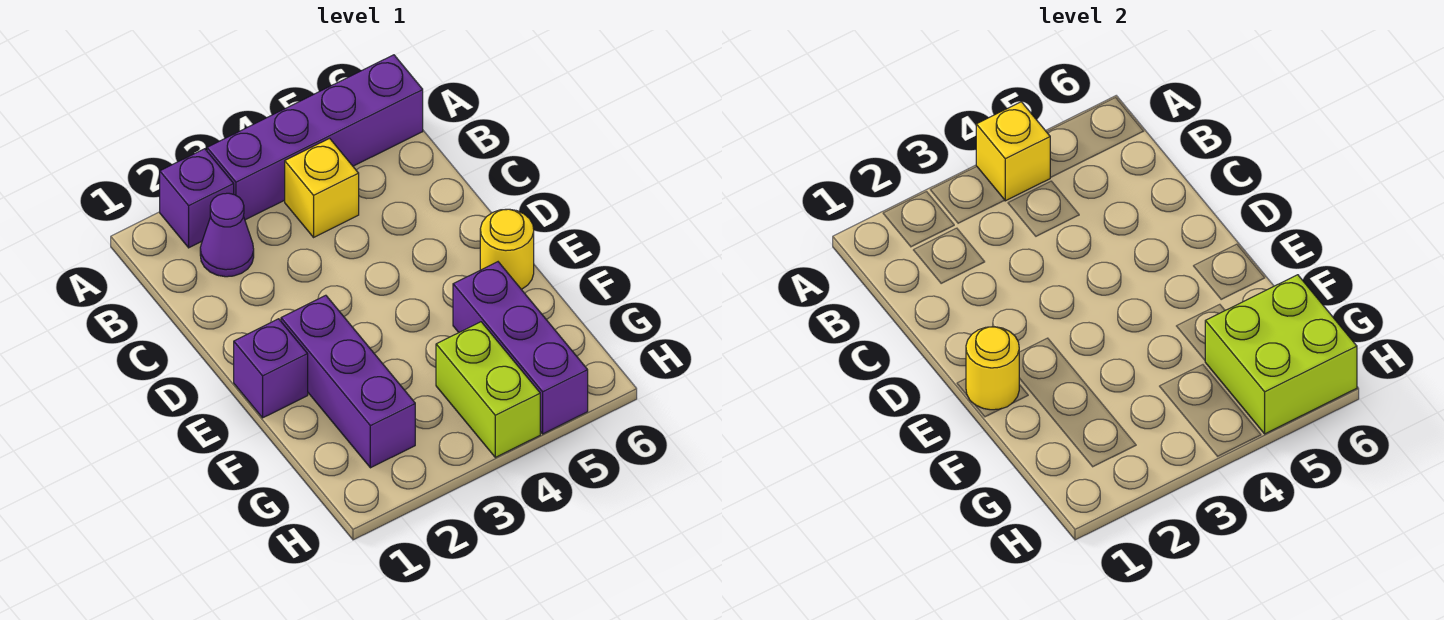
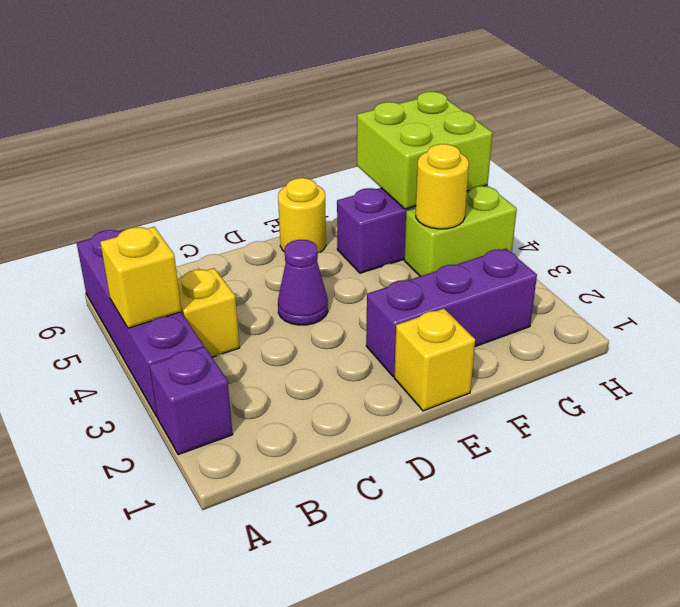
purple 1x1 cone [200,193,254,277] -> purple 1x1 cone moved to [278,240,328,325]
purple 1x1 brick [234,319,308,418] -> yellow 1x1 brick [394,309,475,411]
yellow 1x1 round brick [966,327,1019,410] -> yellow 1x1 round brick moved to [416,144,469,229]

